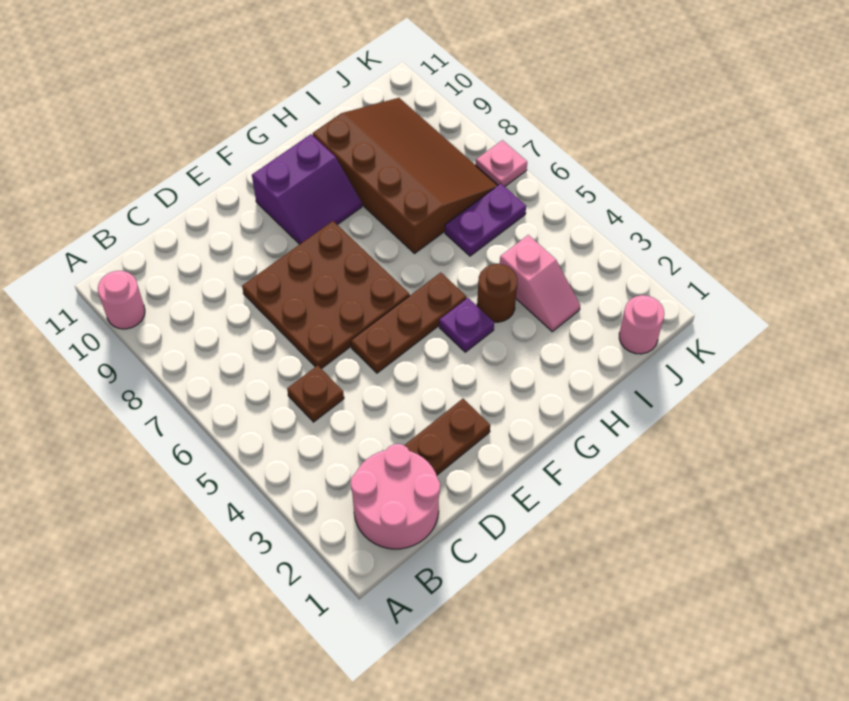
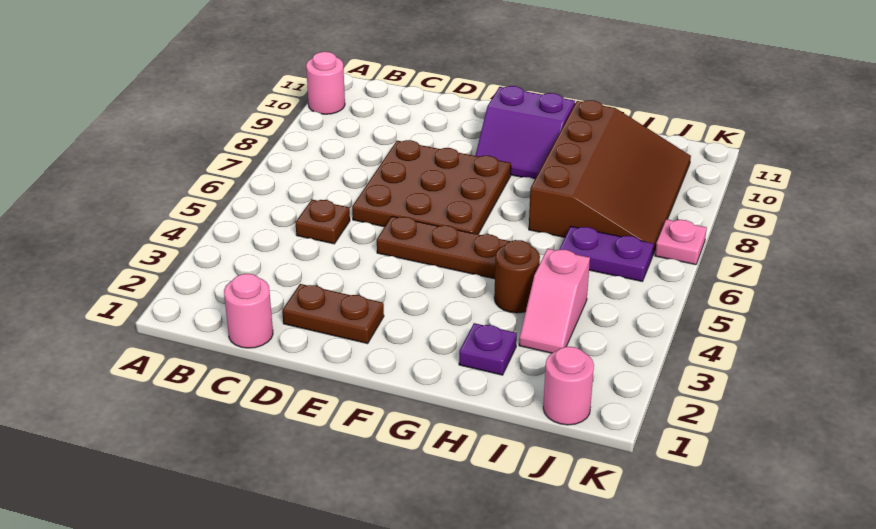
pink 2x2 round brick [351,444,440,549] -> pink 1x1 round brick [224,274,273,348]
purple 1x1 plate [439,298,494,352] -> purple 1x1 plate moved to [459,323,517,375]

